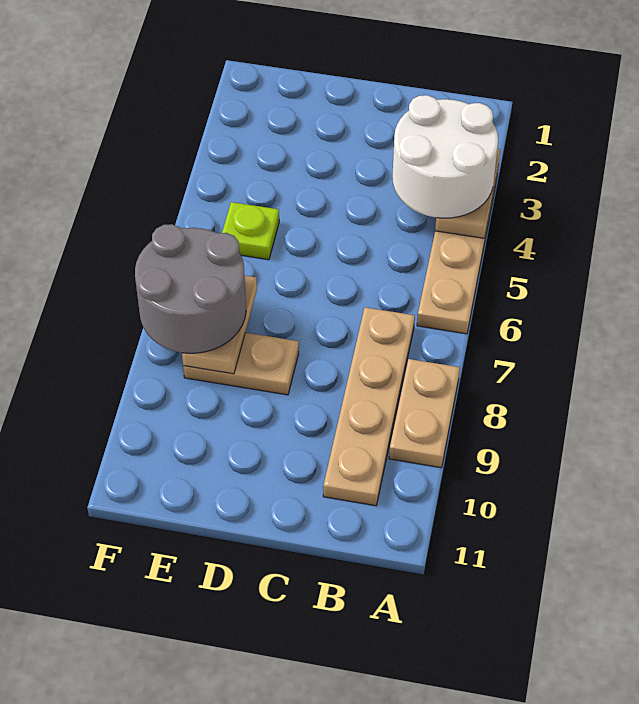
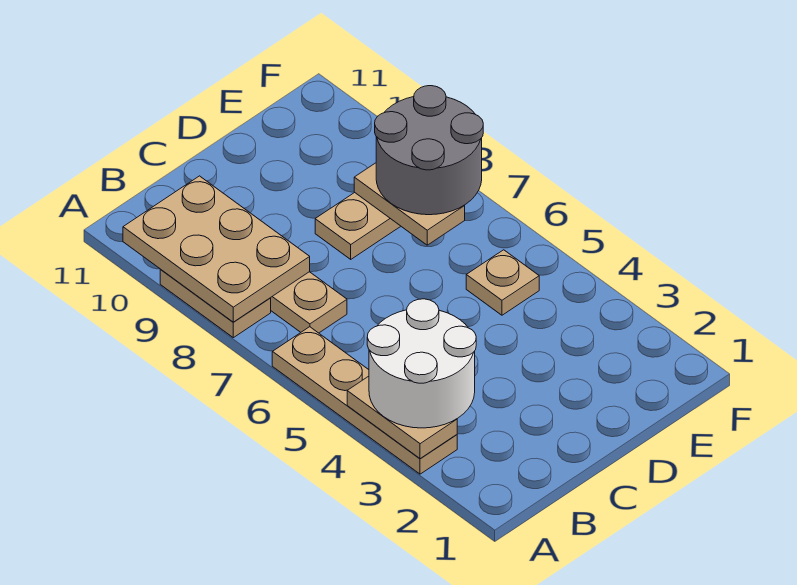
none -> tan 2x3 plate [123,176,310,322]
lime 1x1 plate [222,202,279,260] -> tan 1x1 plate [466,250,539,315]

